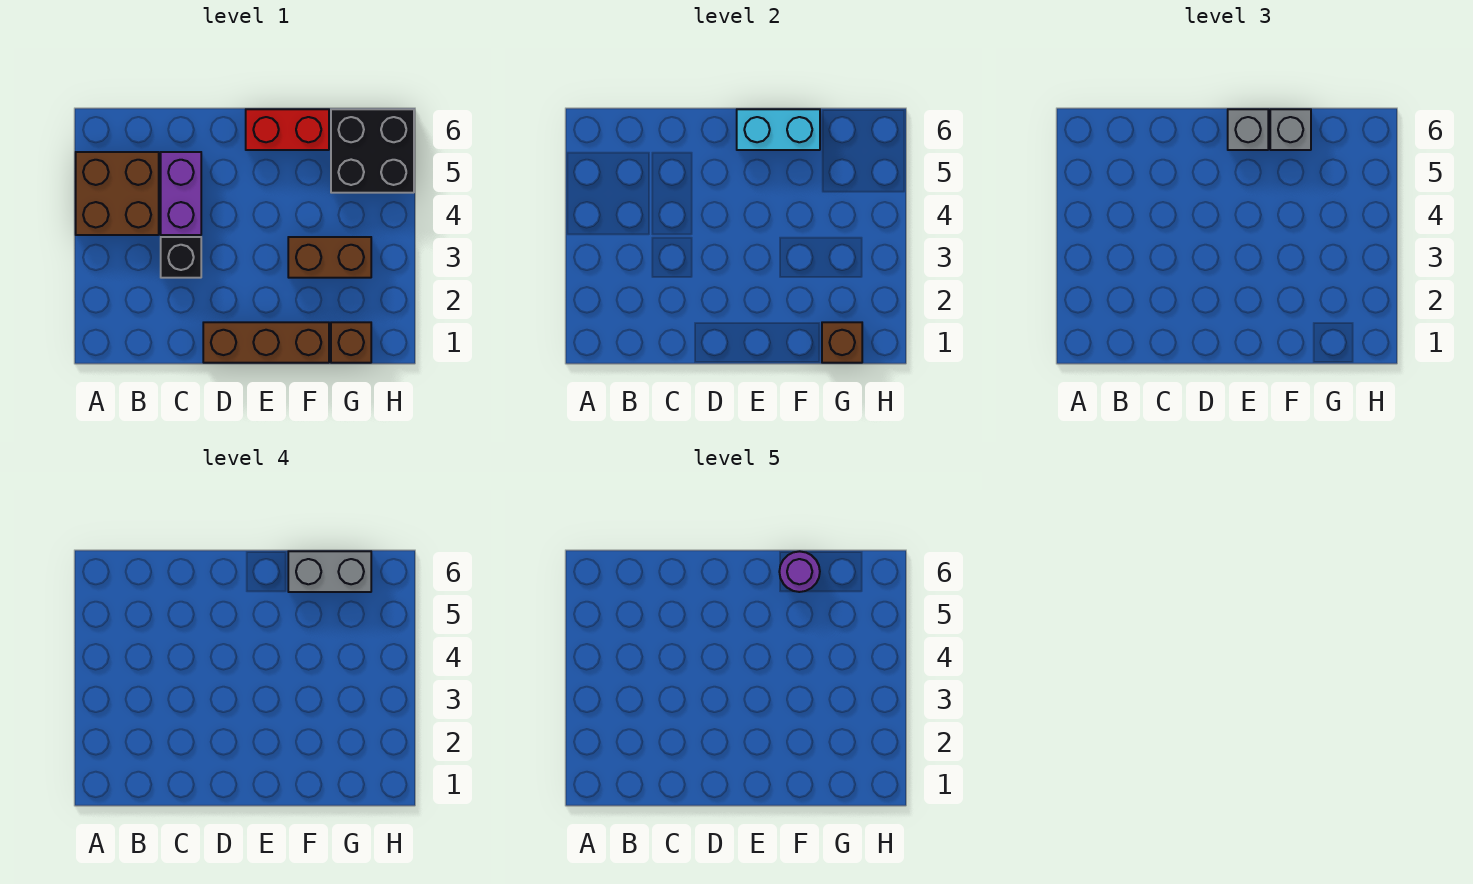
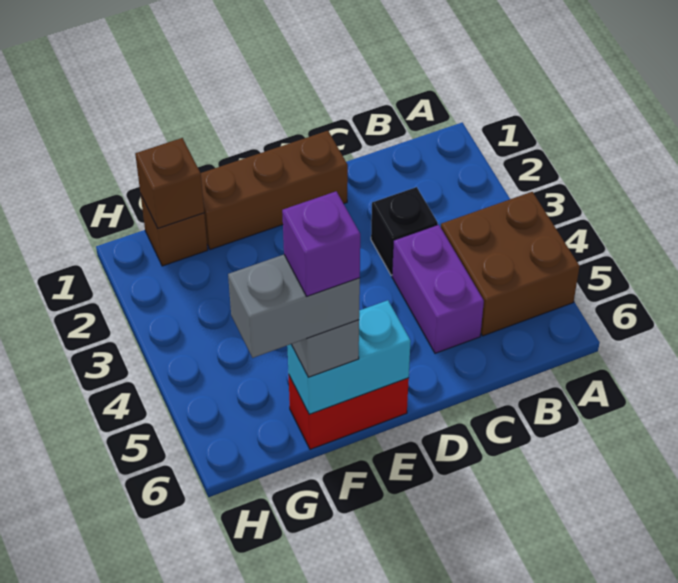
grey 1x1 brick [1228,109,1268,150] -> none
brown 1x2 brick [288,237,371,278] -> none
purple 1x1 round brick [779,551,820,592] -> purple 1x1 brick [282,191,360,296]
black 2x2 brick [331,109,414,193] -> none

